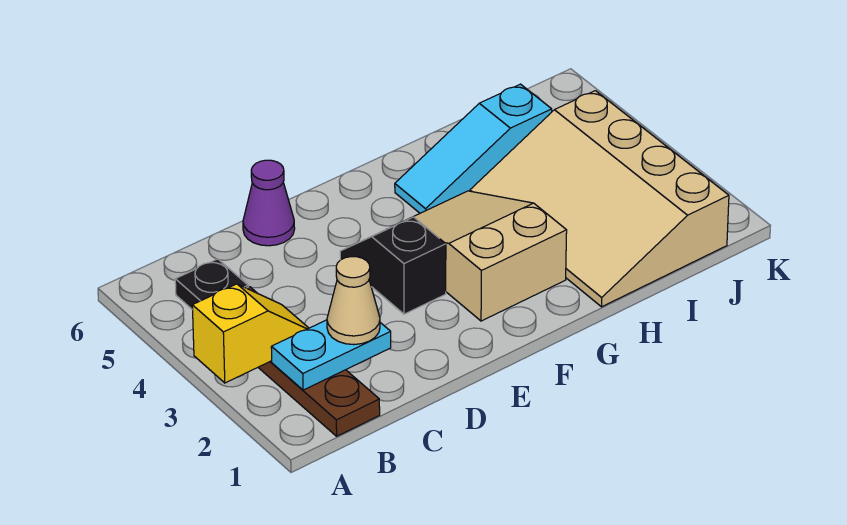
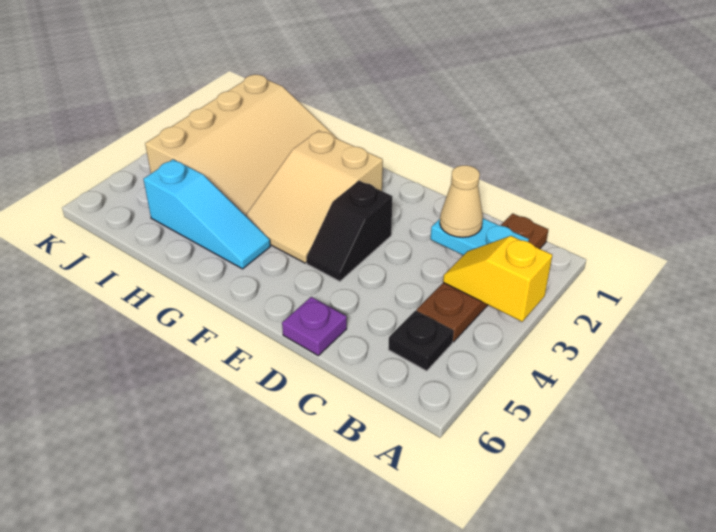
purple 1x1 cone [243,160,295,246] -> purple 1x1 plate [282,297,347,356]

